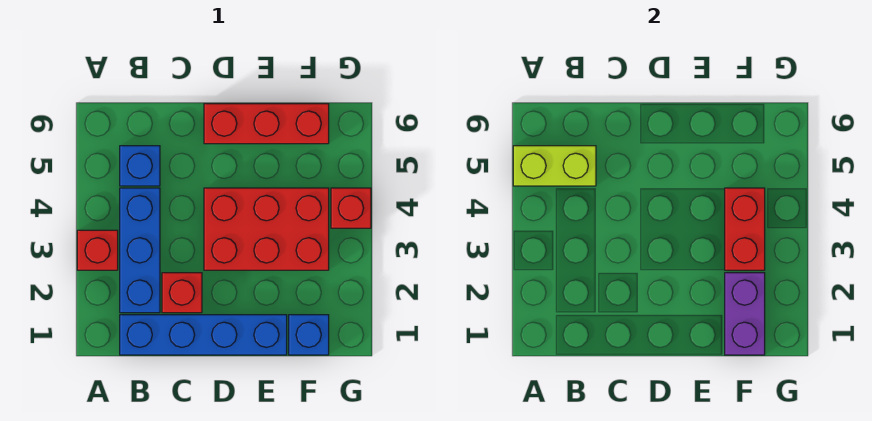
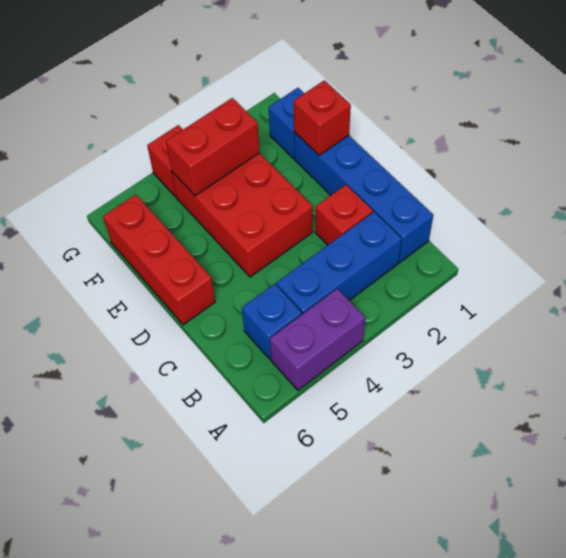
red 1x1 brick [77,230,118,270] -> red 1x1 brick moved to [294,80,351,155]
lime 1x2 brick [513,146,596,186] -> none
purple 1x2 brick [725,273,765,355] -> purple 1x2 brick moved to [270,289,365,390]

